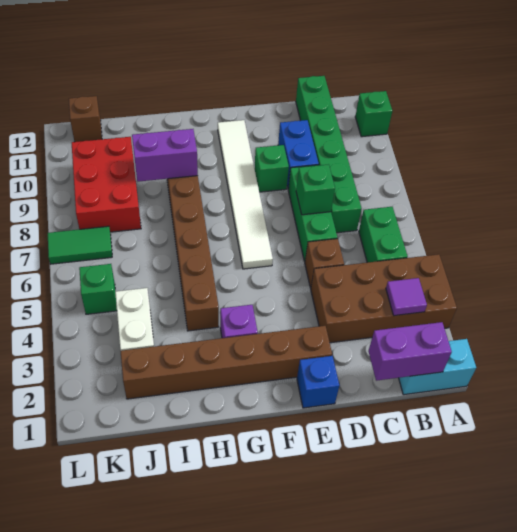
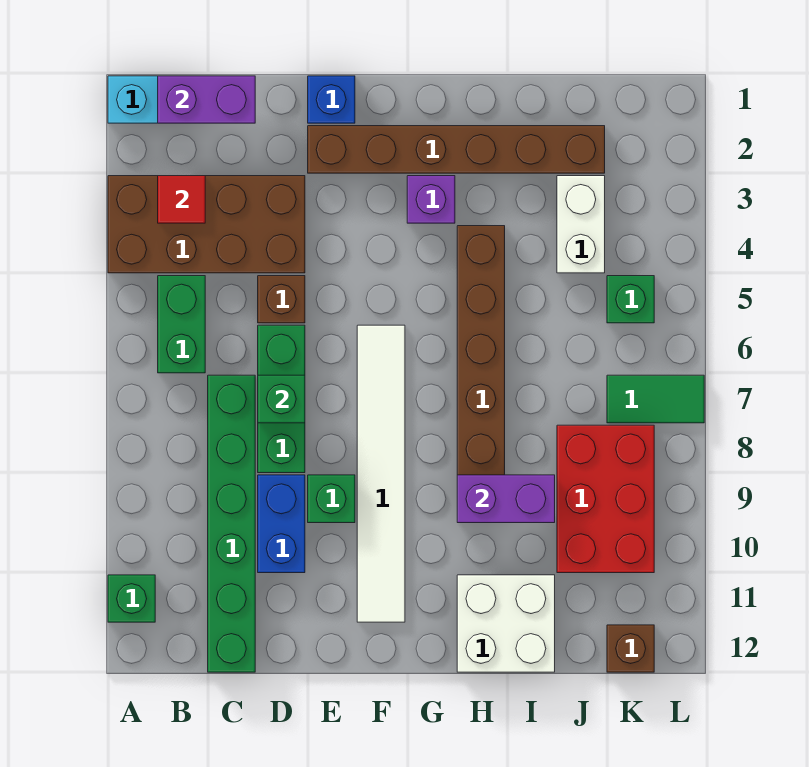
purple 1x1 tile [386,278,427,316] -> red 1x1 tile [158,176,205,223]
none -> white 2x2 brick [457,575,555,672]

